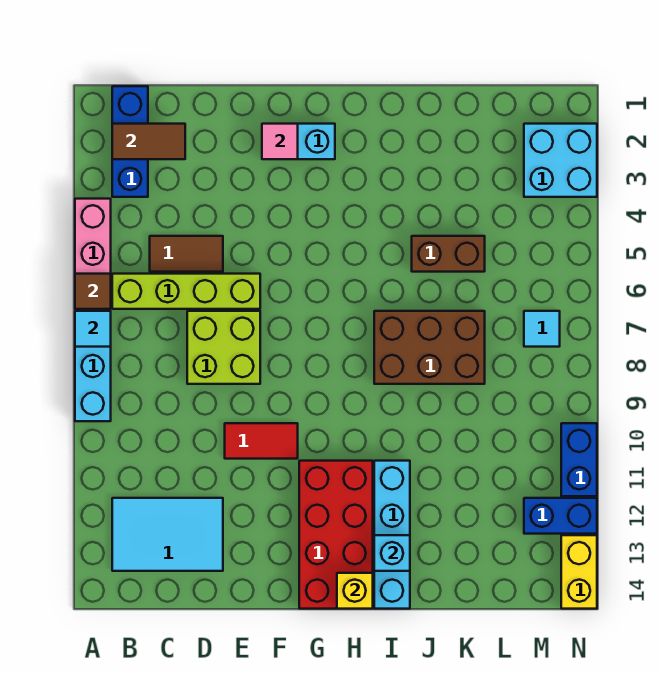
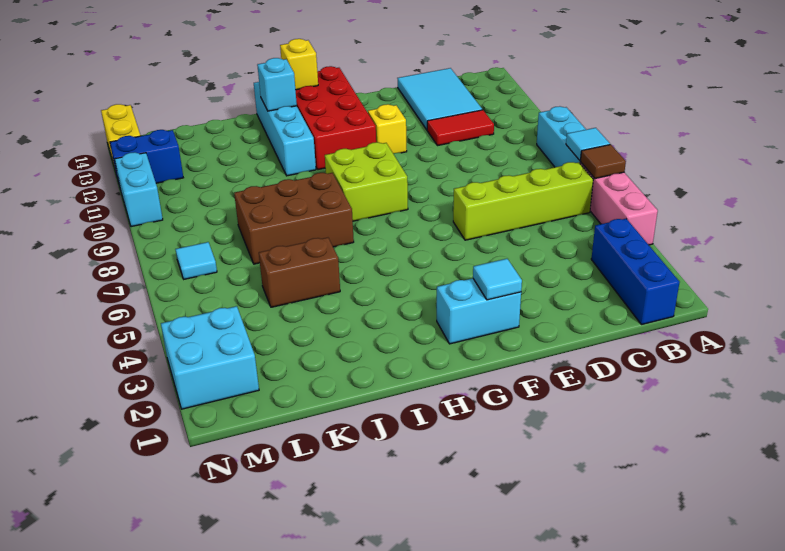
brown 1x2 tile [112,124,185,159] -> none
cyan 2x3 tile [112,498,223,571] -> cyan 2x3 tile turned to [397,68,482,130]
brown 1x2 tile [150,236,223,272] -> none
lime 2x2 brick [187,311,260,384] -> lime 2x2 brick moved to [325,142,408,221]
red 1x2 tile [225,423,298,459] -> red 1x2 tile moved to [427,110,494,146]
pink 1x1 tile [262,124,298,159] -> cyan 1x1 tile [473,259,522,300]
none -> yellow 1x1 brick [368,104,407,153]
blue 1x2 brick [561,423,597,496] -> cyan 1x2 brick [115,152,163,227]

